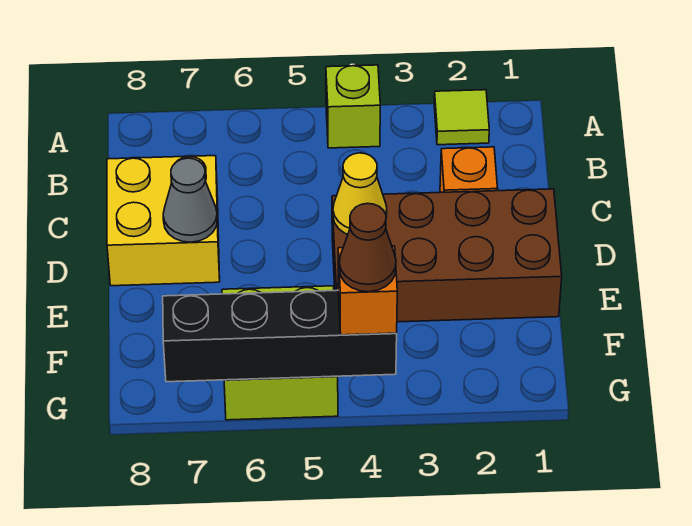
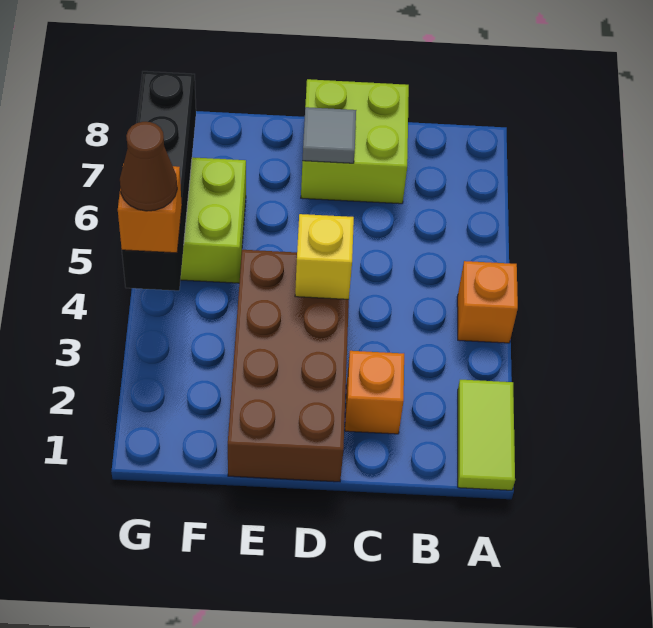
lime 1x1 tile [434,90,489,145] -> lime 1x2 tile [458,380,515,490]
lime 1x1 brick [326,65,380,148] -> orange 1x1 brick [457,261,518,343]
yellow 2x2 brick [107,156,220,286] -> lime 2x2 brick [301,79,409,204]
yellow 1x1 cone [333,153,387,234] -> yellow 1x1 brick [295,214,354,299]
grey 1x1 cone [163,158,217,242] -> grey 1x1 tile [303,107,356,163]

